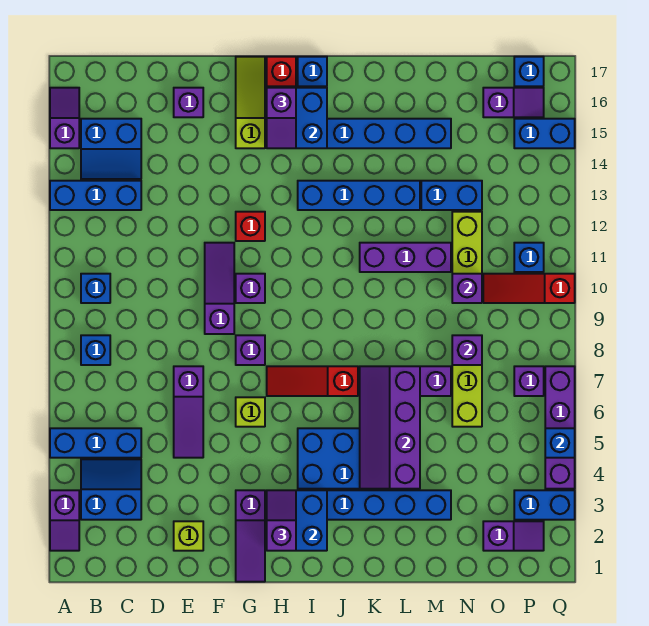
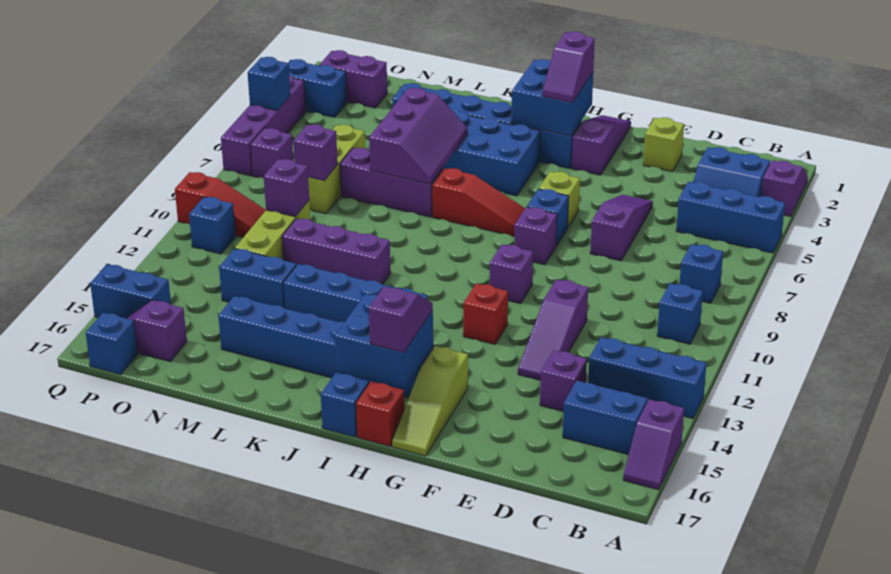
purple 1x1 brick [174,88,203,117] -> purple 1x1 brick moved to [540,350,587,412]
purple 1x3 slope [205,243,234,334] -> purple 1x3 slope moved to [518,279,588,380]
none -> blue 1x1 brick [527,189,569,246]
purple 2x4 slope [360,366,420,489] -> purple 2x3 slope [369,88,467,184]
purple 1x2 slope [483,521,544,551] -> purple 1x2 brick [319,50,387,108]

